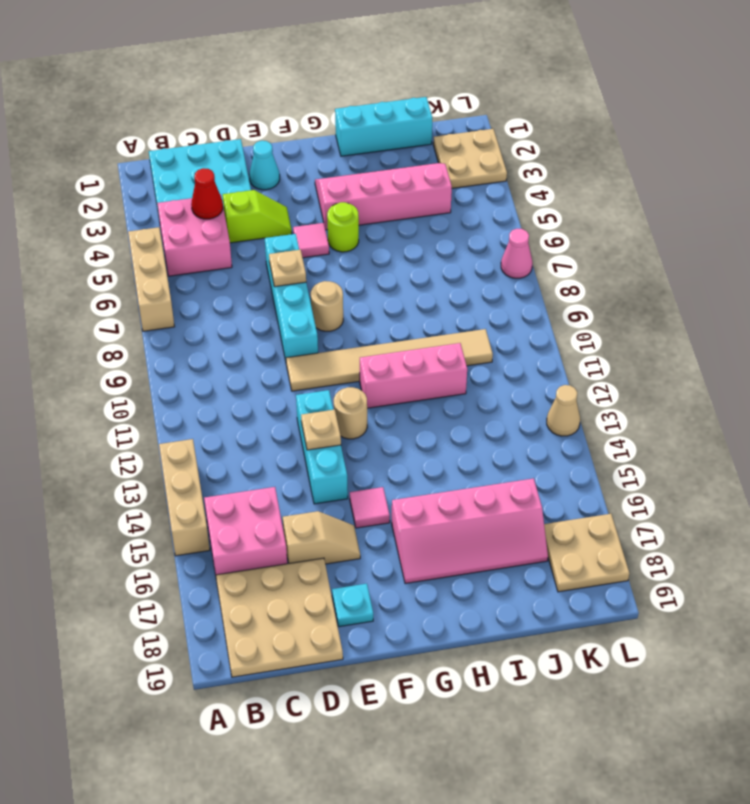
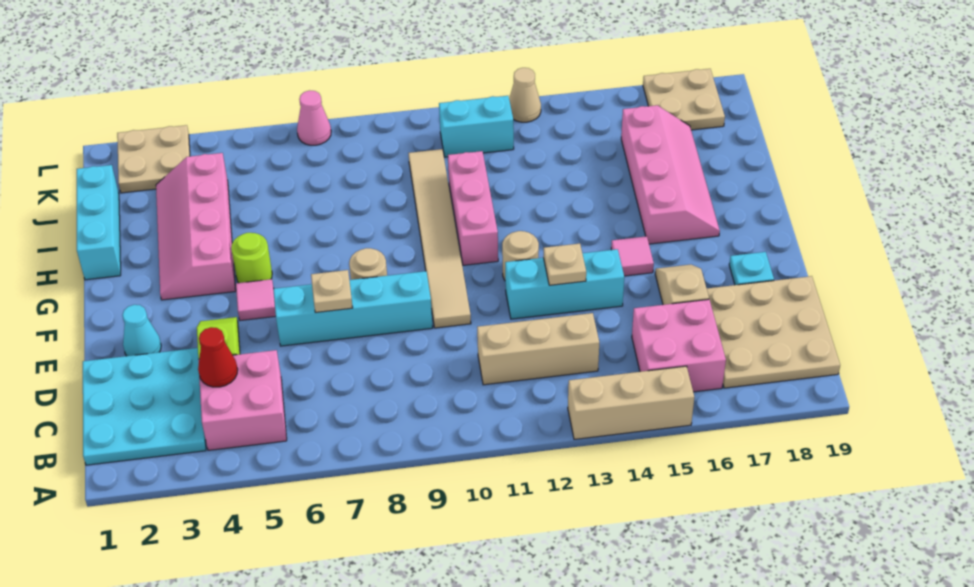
tan 1x3 brick [128,227,175,331] -> tan 1x3 brick moved to [477,313,599,385]
none -> cyan 1x2 brick [439,96,514,157]

